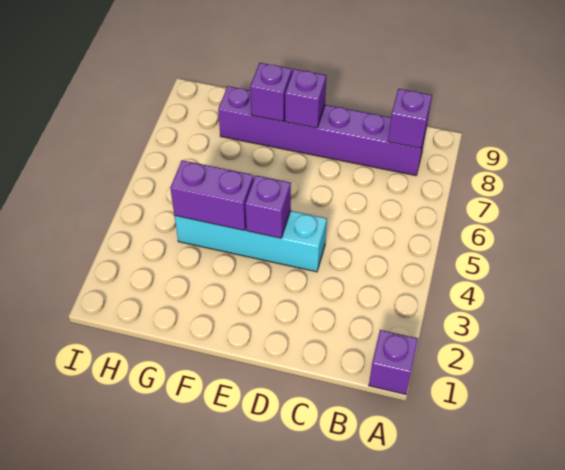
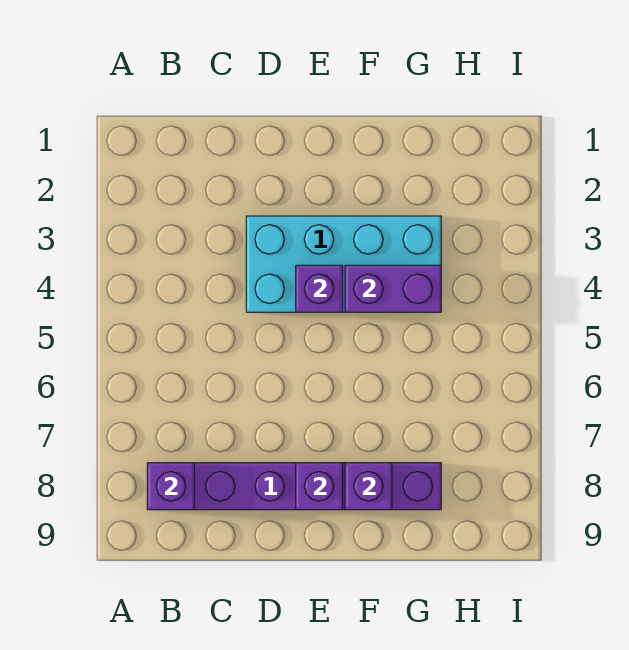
purple 1x1 brick [369,330,418,394] -> none
cyan 1x4 brick [175,211,327,272] -> cyan 2x4 brick [246,216,441,312]

